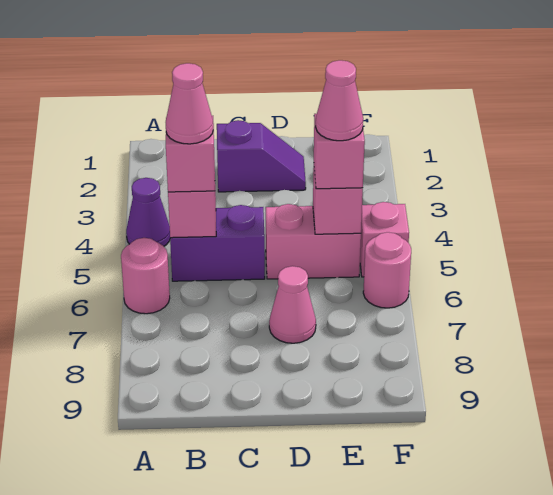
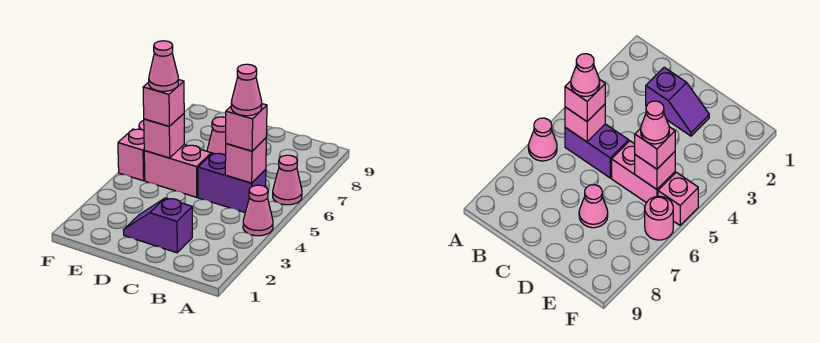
purple 1x1 cone [126,178,170,246] -> pink 1x1 cone [243,185,273,236]
pink 1x1 round brick [121,238,170,314] -> pink 1x1 cone [273,155,302,205]

